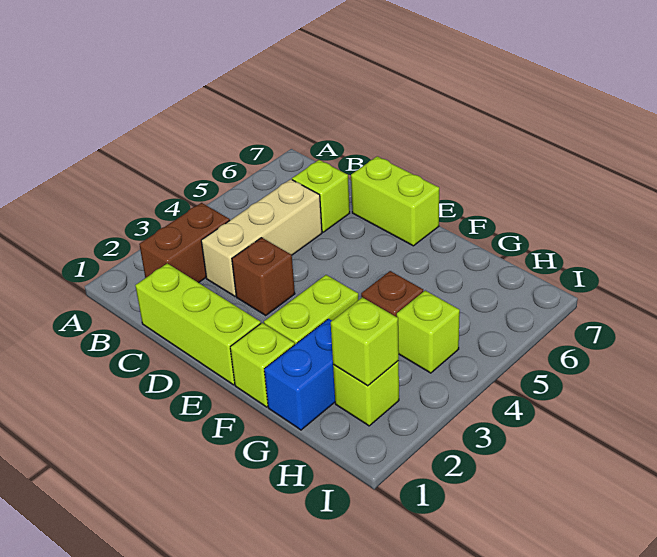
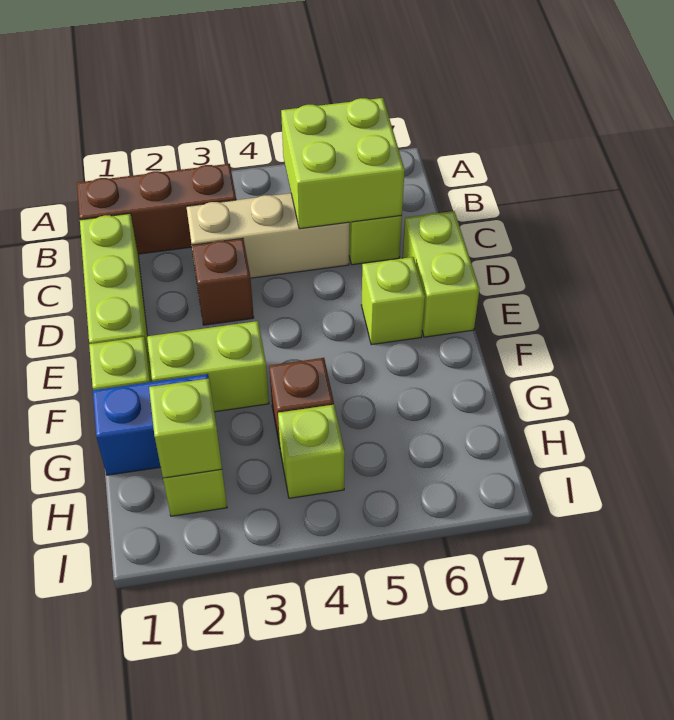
brown 1x2 brick [139,203,230,283] -> brown 1x3 brick [77,164,236,254]
none -> lime 2x2 brick [281,98,405,229]
none -> lime 1x1 brick [361,257,425,345]

